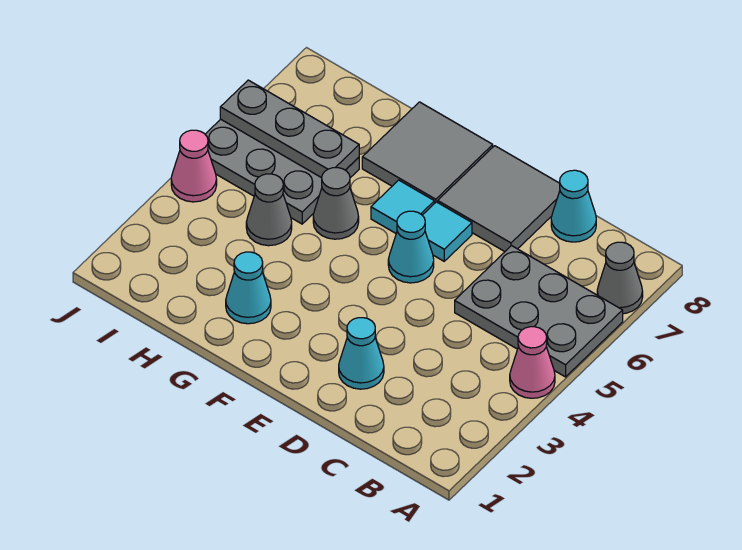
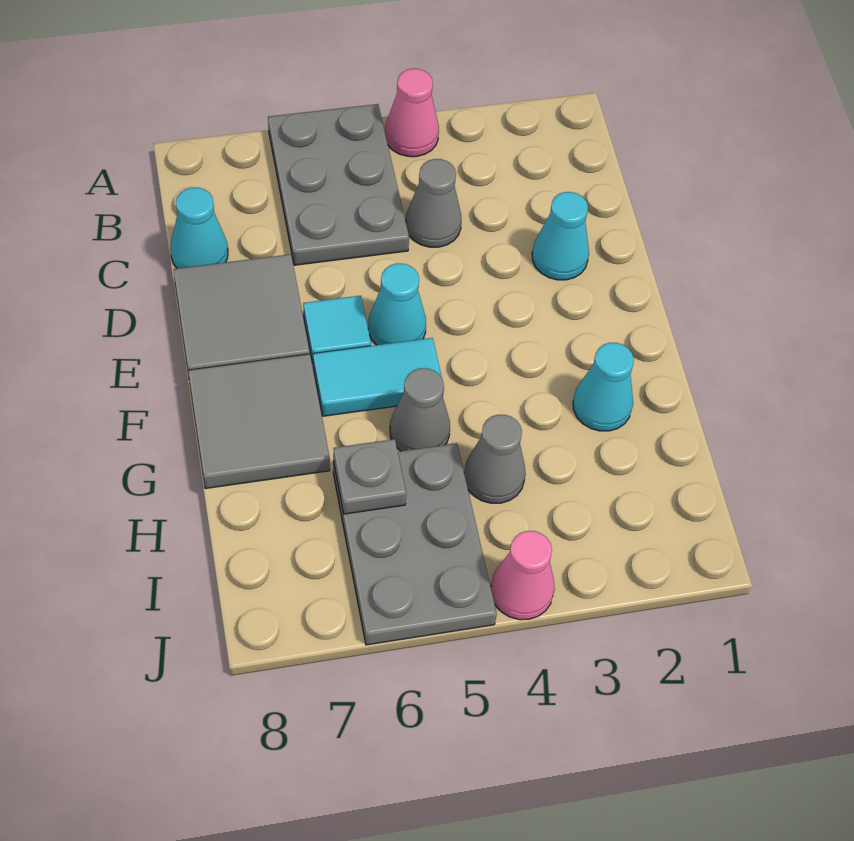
grey 1x1 cone [597,242,643,314] -> grey 1x1 cone moved to [406,159,462,247]
cyan 1x1 tile [371,180,434,233] -> cyan 1x2 tile [313,338,444,416]
grey 1x3 plate [220,80,359,178] -> grey 1x1 plate [333,439,406,514]

